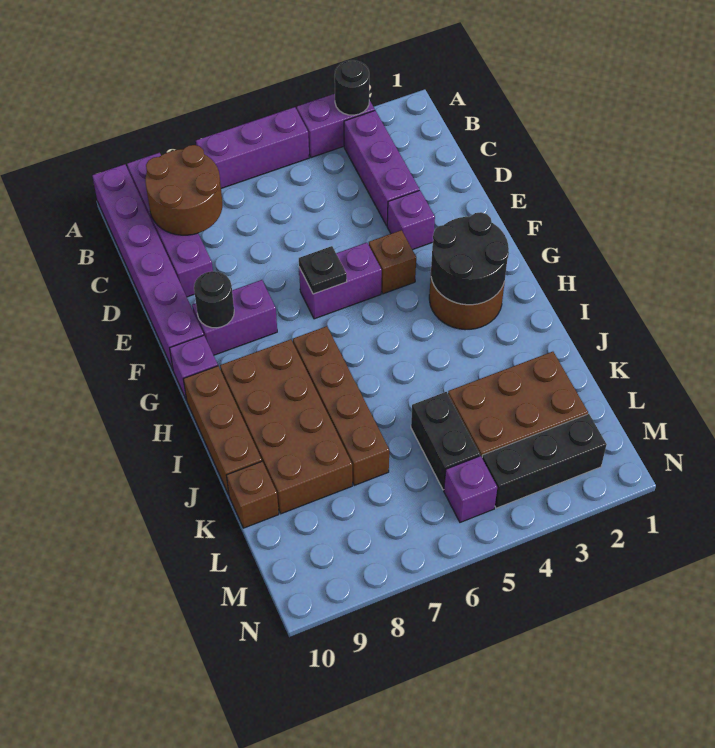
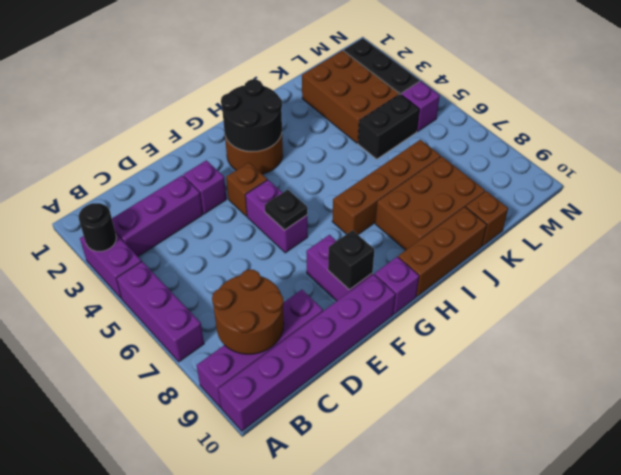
black 1x1 round brick [194,271,234,328] -> black 1x1 brick [328,230,374,290]
brown 2x4 brick [220,339,352,514] -> brown 2x3 brick [375,156,485,250]

